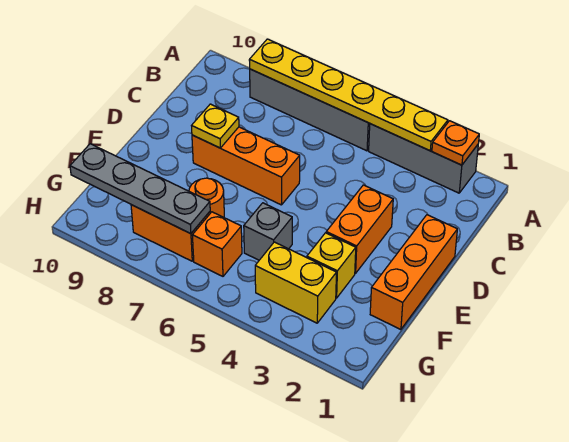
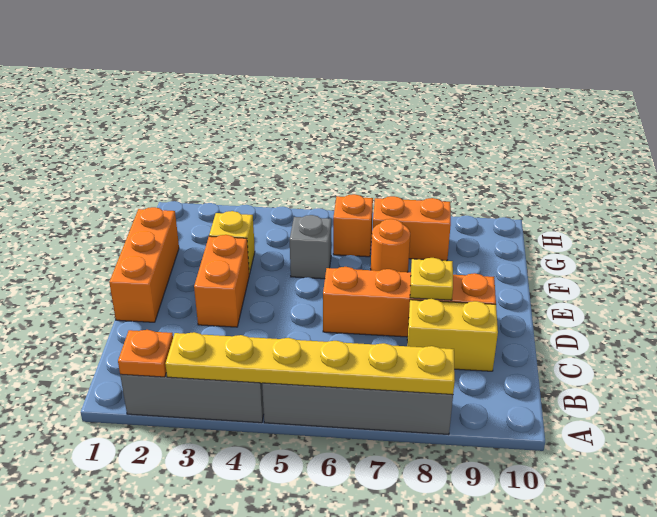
orange 1x3 brick [192,127,300,205] -> orange 1x4 brick [323,267,496,337]
yellow 1x2 brick [255,242,337,323] -> yellow 1x2 brick moved to [407,299,498,371]
grey 1x4 plate [70,144,210,234] -> none

